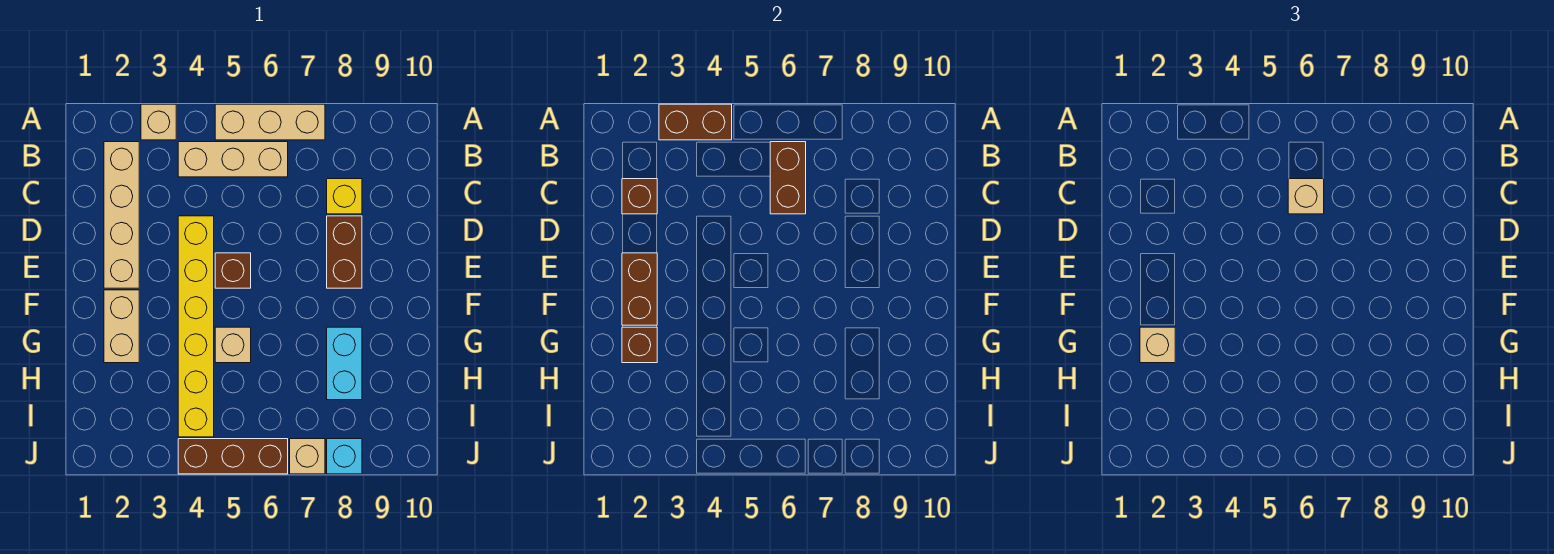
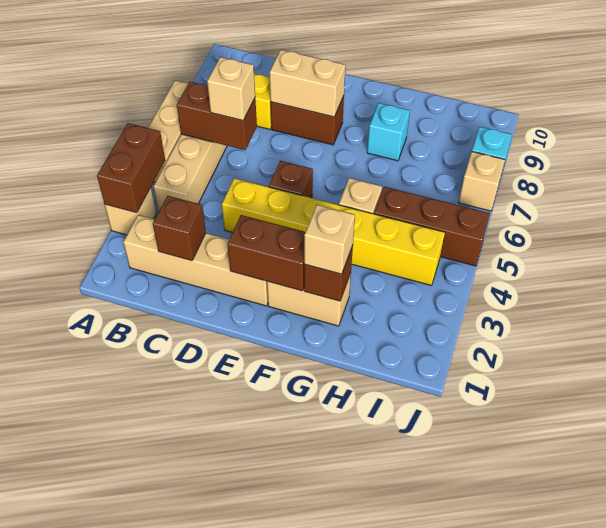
none -> tan 1x2 brick [270,50,345,117]
cyan 1x2 brick [327,327,362,400] -> cyan 1x1 brick [367,103,410,161]
brown 1x3 brick [178,439,288,474] -> brown 1x3 brick turned to [374,187,490,266]

